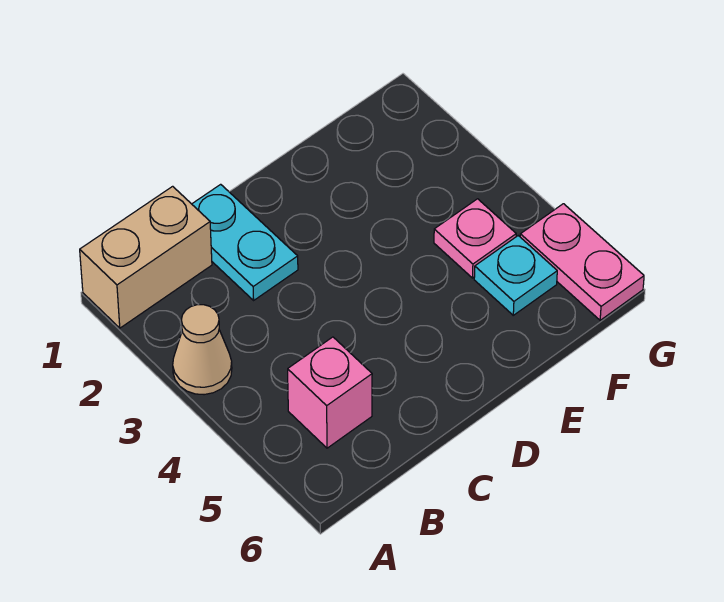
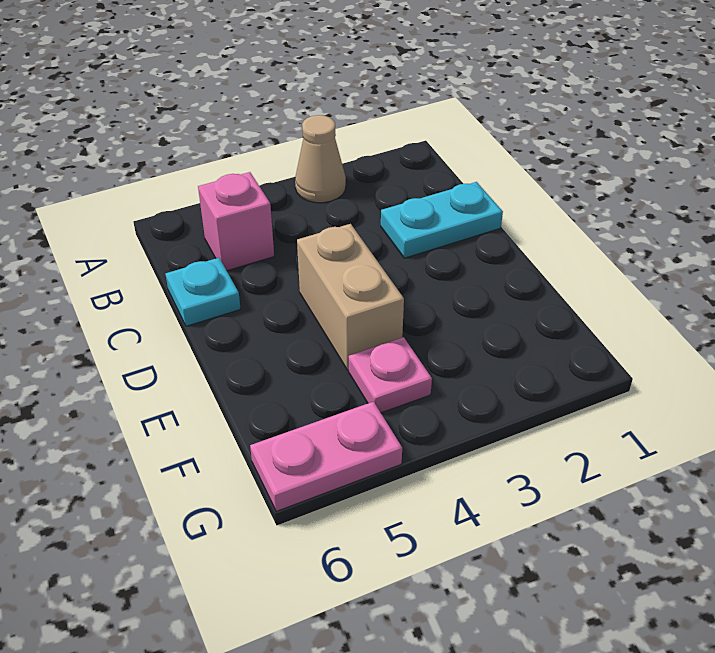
tan 1x2 brick [80,186,212,328] -> tan 1x2 brick moved to [297,224,404,370]
cyan 1x1 plate [474,236,557,315] -> cyan 1x1 plate moved to [166,258,241,326]

